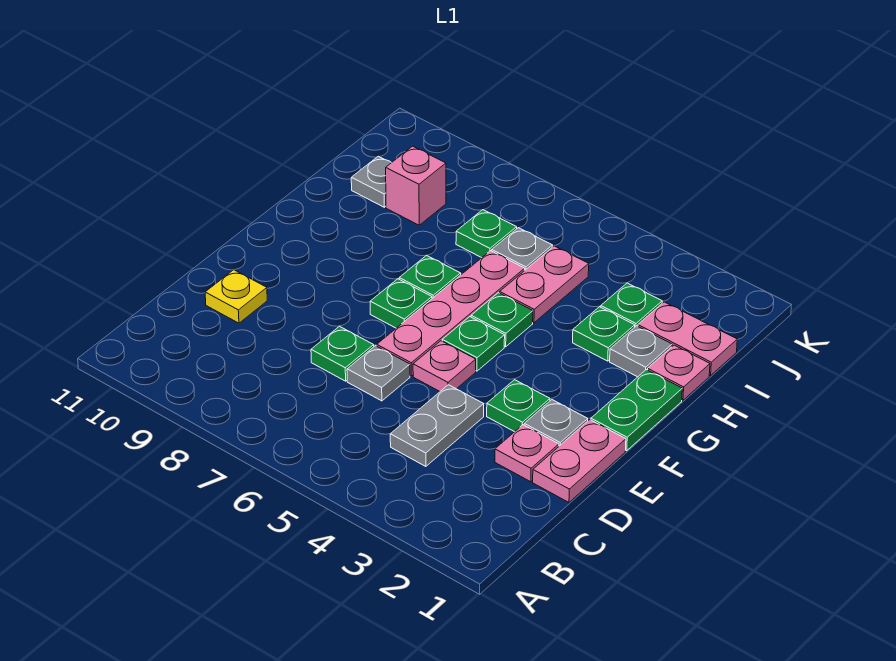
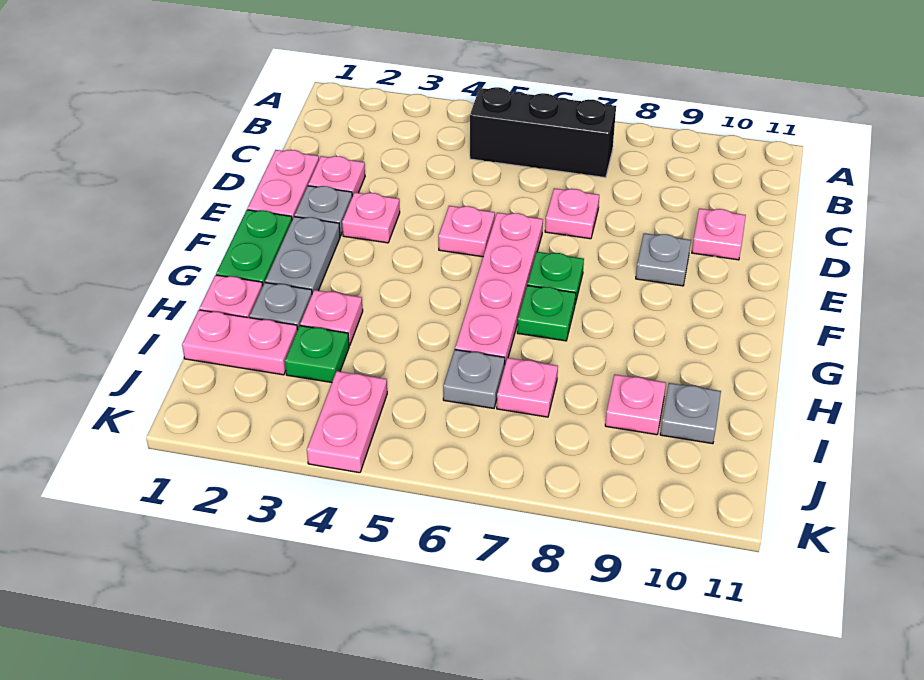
none -> black 1x3 brick [470,87,616,178]
grey 1x2 plate [390,385,484,466] -> grey 1x2 plate moved to [265,217,340,294]
grey 1x1 plate [347,346,410,401] -> grey 1x1 plate moved to [636,233,691,286]
green 1x1 plate [311,326,374,381] -> pink 1x1 plate [545,188,599,239]
yellow 1x1 plate [205,270,267,323] -> pink 1x1 plate [692,209,746,260]
green 1x1 plate [487,380,550,432] -> pink 1x1 plate [342,192,400,243]
green 1x1 plate [442,317,505,371] -> none
green 1x1 plate [471,293,533,347] -> none
green 1x1 plate [573,307,635,361] -> pink 1x1 plate [300,290,363,346]
pink 1x2 plate [500,246,589,323] -> pink 1x2 plate moved to [307,371,387,473]
green 1x1 plate [456,210,517,258] -> pink 1x1 plate [497,358,558,417]
pink 1x1 brick [386,146,446,225] -> pink 1x1 plate [605,375,666,435]

